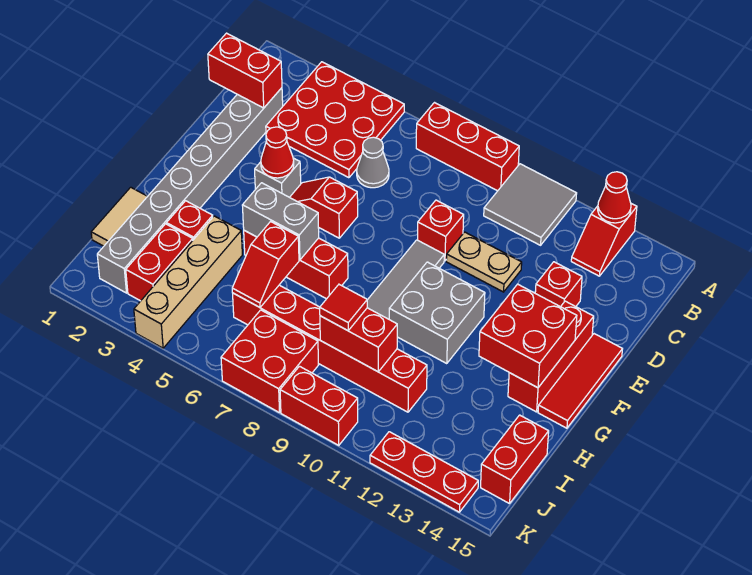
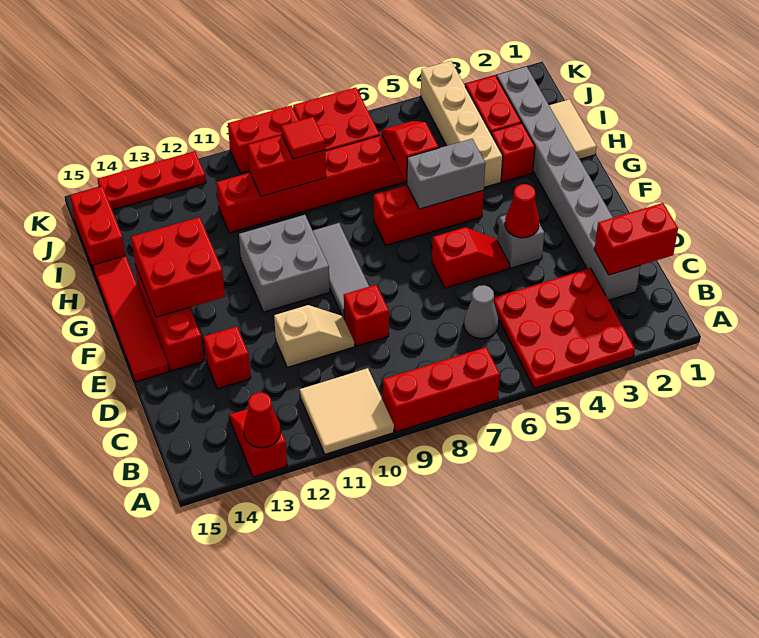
grey 2x2 tile [484,164,577,245] -> tan 2x2 tile [300,368,394,454]
tan 1x2 plate [446,232,522,292] -> tan 1x2 slope [274,305,355,367]
red 1x3 tile [538,334,622,428] -> red 1x4 tile [93,256,169,382]

